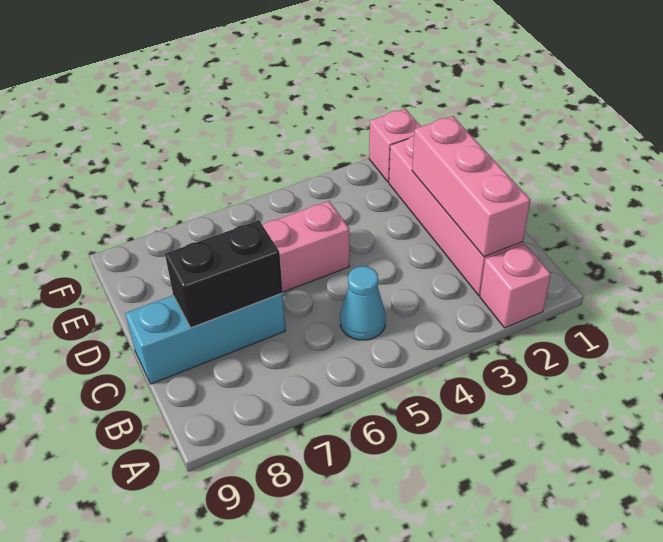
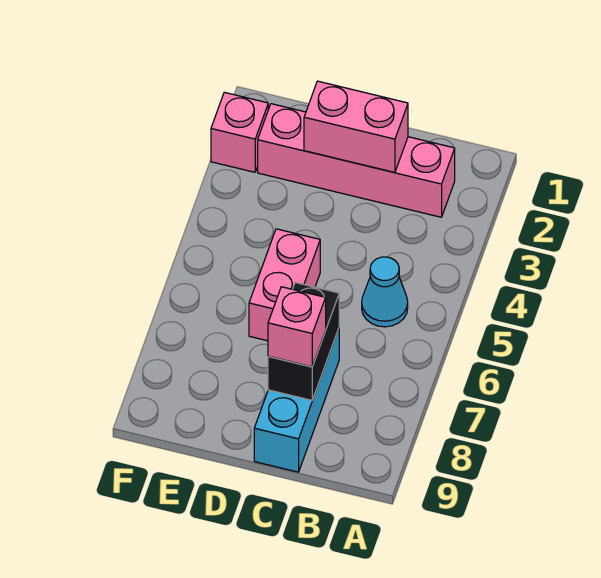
pink 1x1 brick [480,244,551,328] -> pink 1x1 brick moved to [268,287,326,367]
pink 1x3 brick [412,116,530,257] -> pink 1x2 brick [304,81,408,172]

